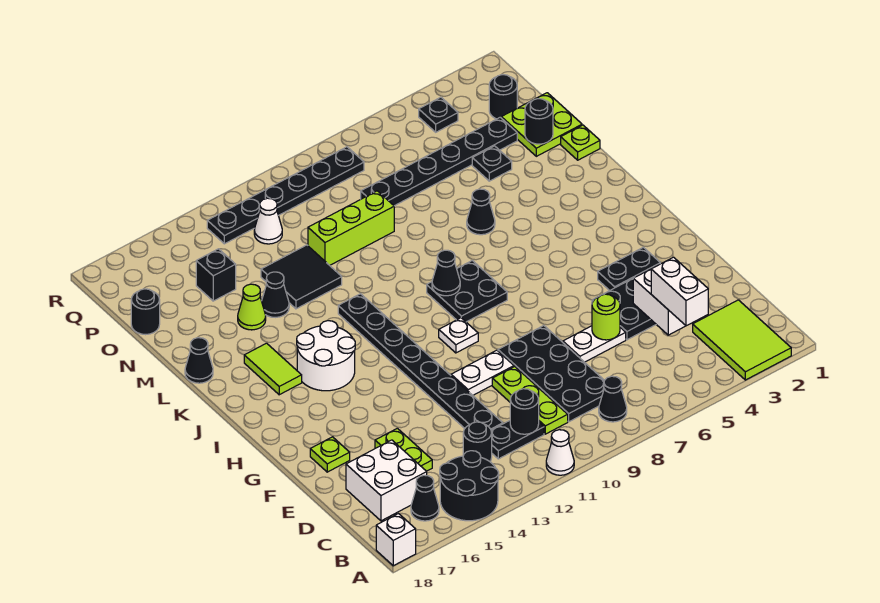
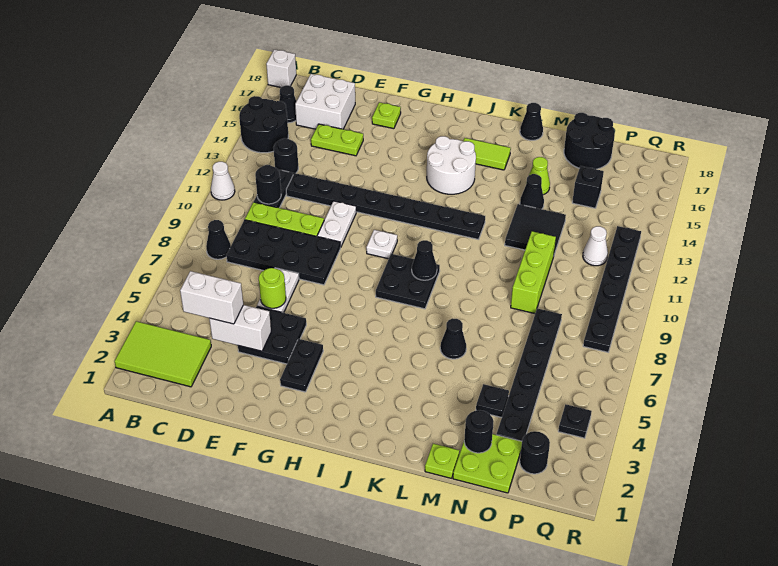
black 1x1 round brick [131,289,160,335] -> black 2x2 round brick [564,113,615,169]

